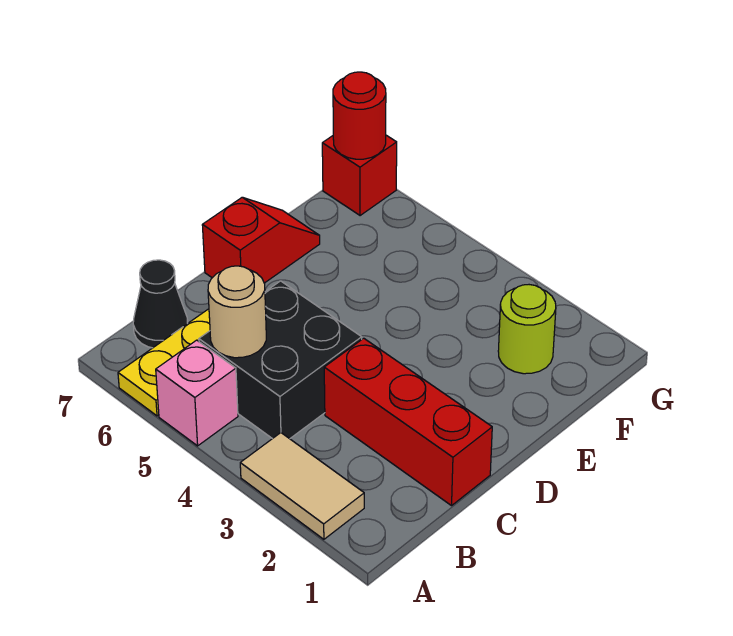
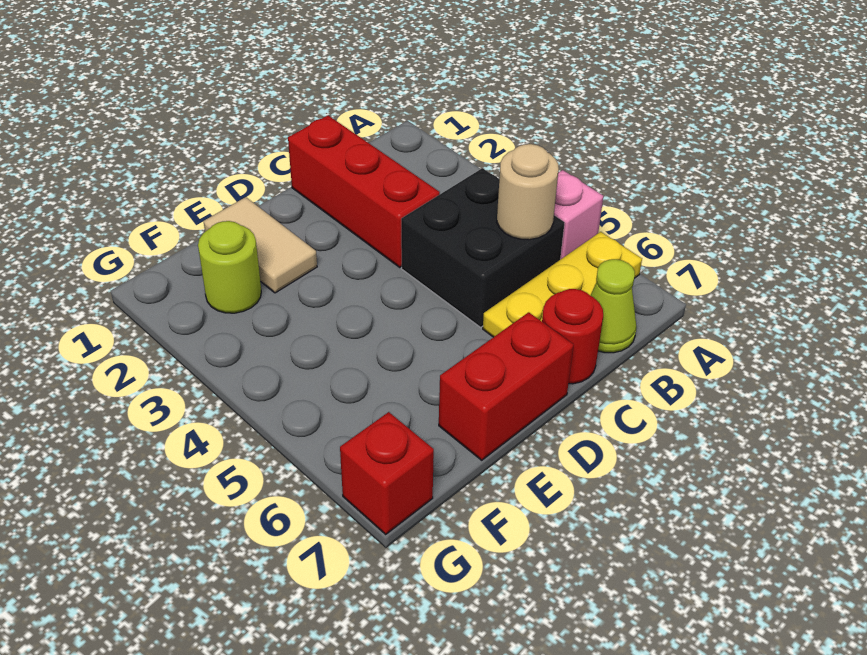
tan 1x2 tile [240,433,364,539] -> tan 1x2 tile moved to [204,197,317,293]
black 1x1 cone [133,260,188,348] -> lime 1x1 cone [590,259,637,353]
red 1x2 slope [202,197,320,283] -> red 1x2 brick [439,312,574,460]
red 1x1 round brick [333,72,386,159] -> red 1x1 round brick moved to [542,289,603,384]

